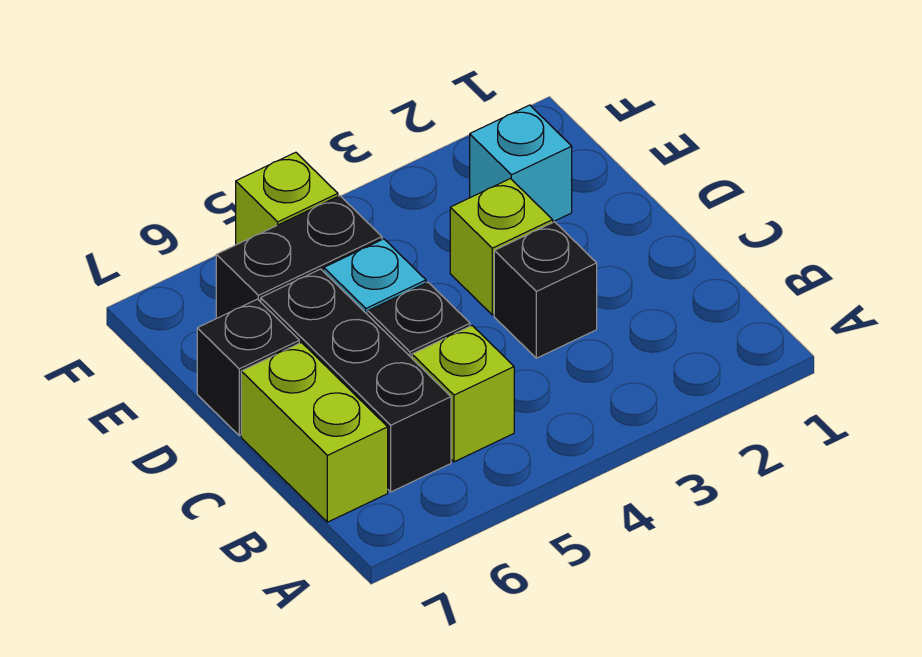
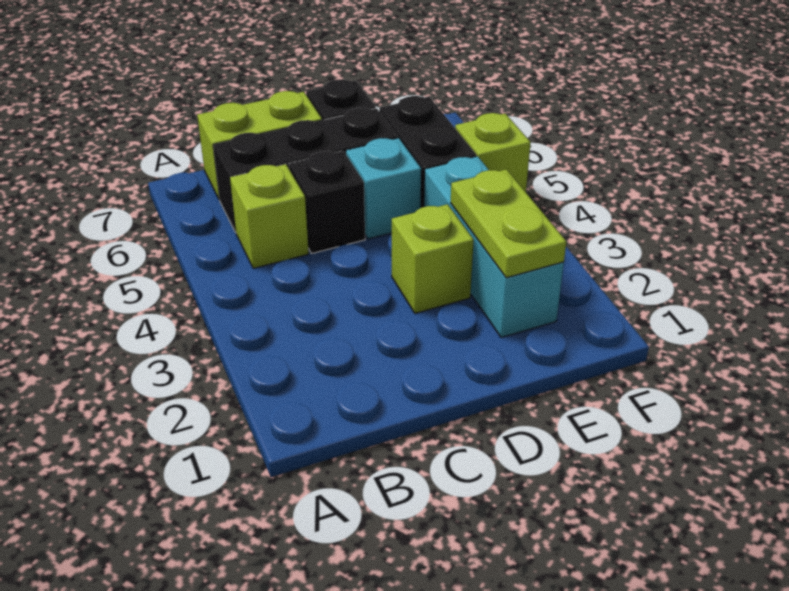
black 1x1 brick [494,222,597,358] -> none
cyan 1x1 brick [470,105,572,222] -> cyan 1x3 brick [424,157,564,338]
none -> lime 1x2 plate [451,169,566,278]

